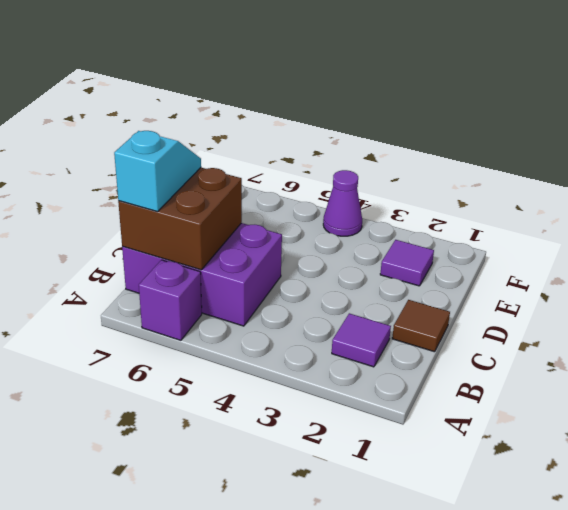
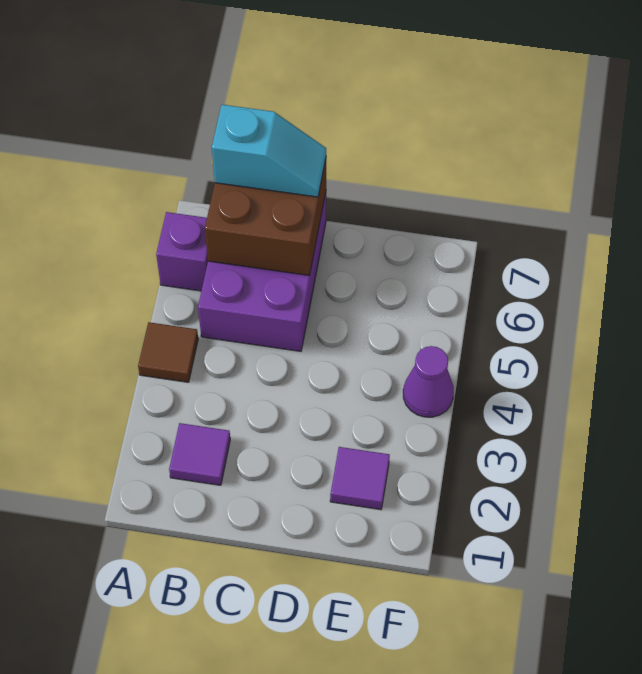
brown 1x1 tile [392,300,450,352] -> brown 1x1 tile moved to [138,322,198,382]

